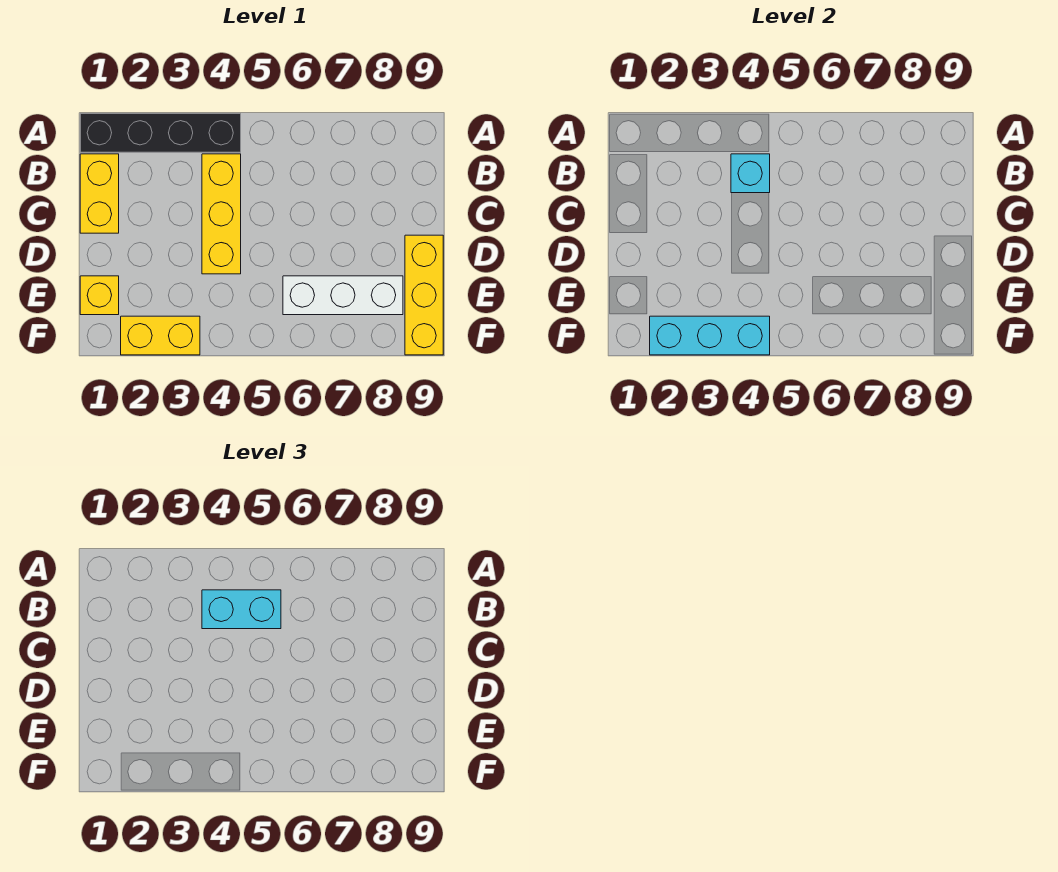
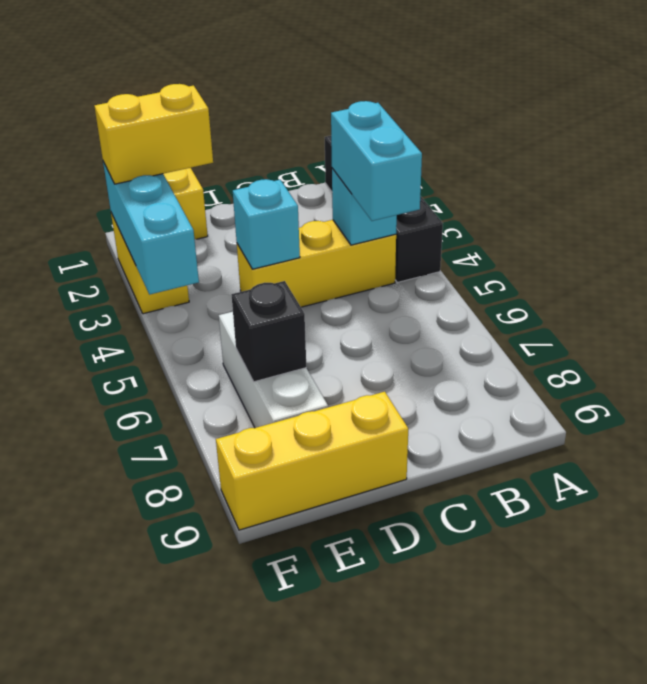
yellow 1x2 brick [80,154,119,233] -> yellow 1x2 brick moved to [94,84,213,184]
none -> cyan 1x1 brick [233,179,300,269]
none -> black 1x1 brick [231,281,306,382]

